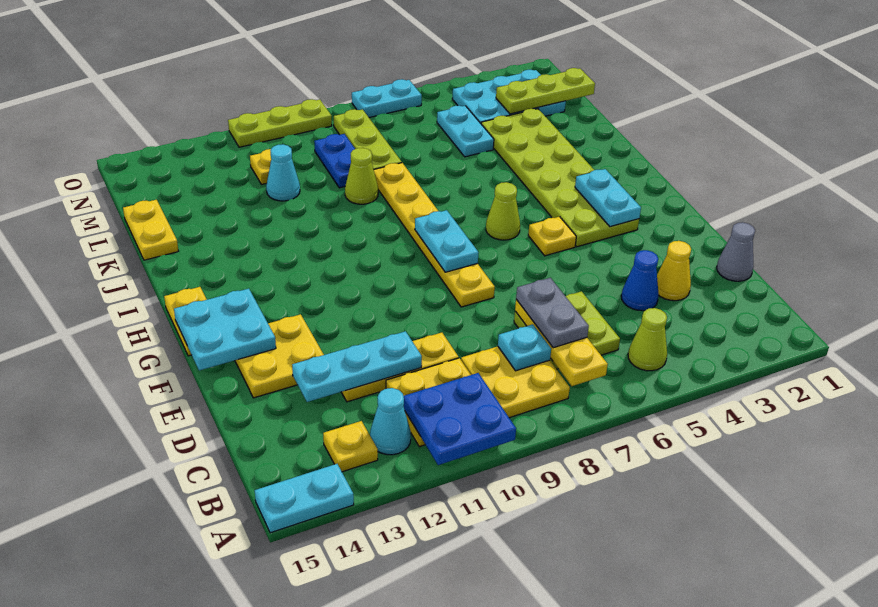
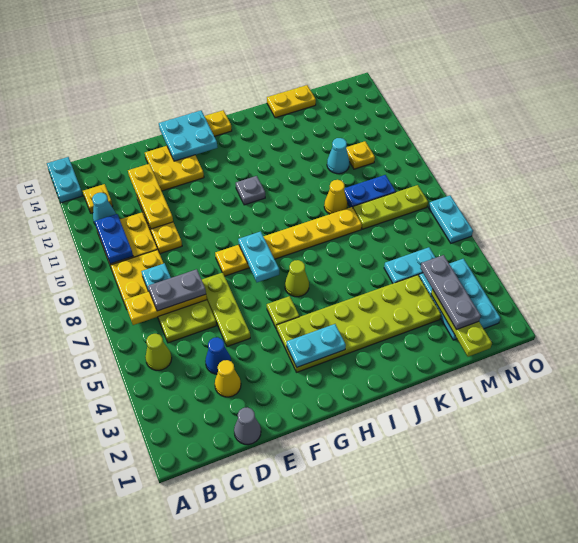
blue 2x2 plate [403,373,516,465] -> blue 1x2 plate [95,214,133,264]
cyan 1x3 plate [292,331,422,402] -> yellow 1x3 plate [128,164,173,229]
yellow 1x1 plate [528,217,576,256] -> lime 1x1 plate [267,296,299,329]
cyan 1x2 plate [415,210,479,272] -> cyan 1x2 plate turned to [238,231,279,282]
none -> grey 1x1 plate [236,176,265,205]
lime 1x1 cone [345,148,378,204] -> yellow 1x1 cone [324,180,347,214]
none -> grey 1x3 plate [420,255,481,330]
lime 1x3 plate [228,99,332,147] -> lime 1x3 plate moved to [202,273,250,347]

